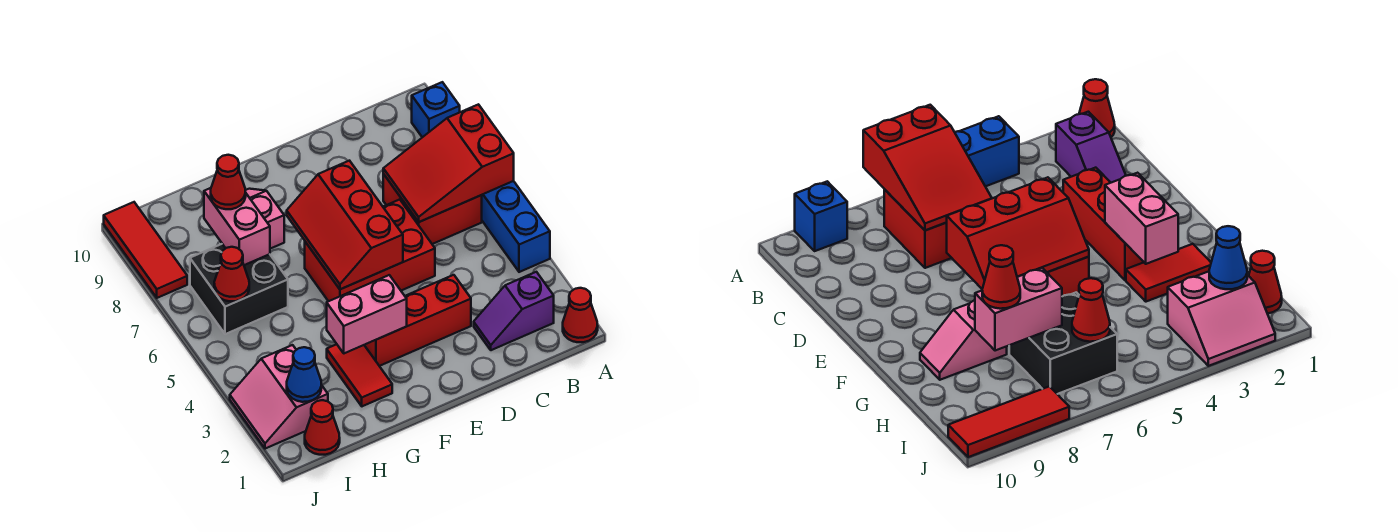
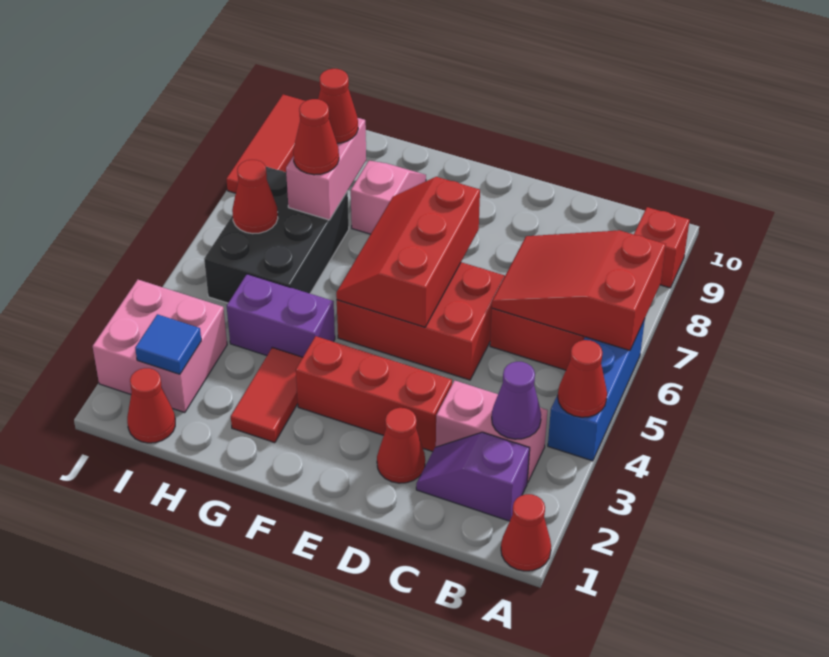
none -> red 1x1 cone [558,340,607,417]
blue 1x1 brick [412,82,460,137] -> red 1x1 brick [634,207,690,288]
none -> purple 1x1 cone [492,362,541,439]
none -> red 1x1 cone [377,408,425,483]
pink 1x2 brick [327,275,407,353] -> pink 1x2 brick moved to [436,381,548,483]
none -> purple 1x2 brick [227,274,335,357]
black 2x2 brick [190,244,288,334] -> black 2x3 brick [204,167,349,303]
none -> red 1x1 cone [293,99,339,175]
pink 2x2 slope [230,345,328,449] -> pink 2x2 brick [93,280,227,413]
blue 1x1 cone [287,347,321,402] -> blue 1x1 tile [135,314,201,374]

